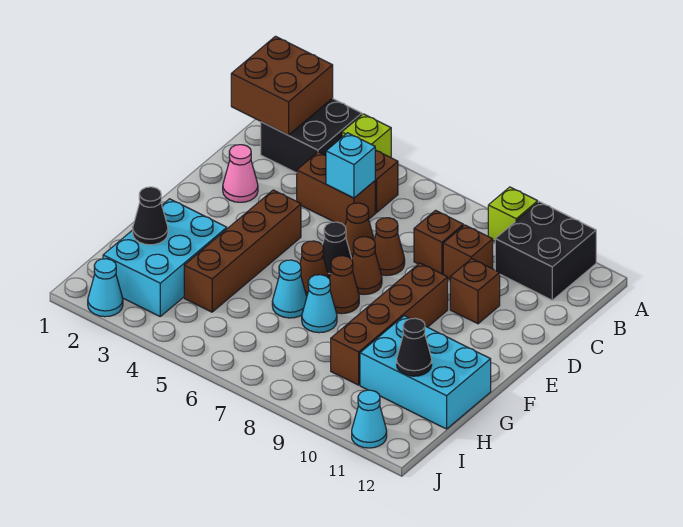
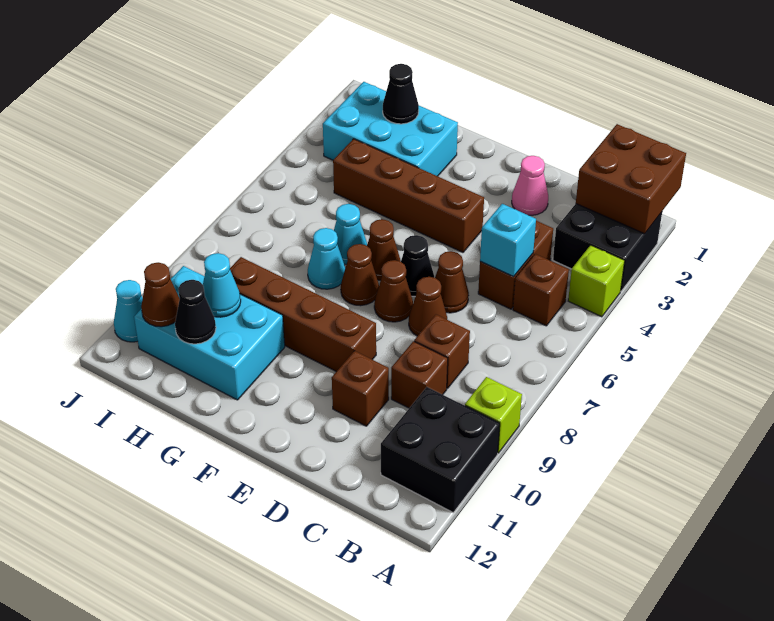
cyan 2x3 brick [360,316,491,429] -> cyan 2x3 brick turned to [134,266,285,400]
none -> brown 1x1 cone [141,262,180,327]
cyan 1x1 cone [88,259,123,317] -> cyan 1x1 cone moved to [203,253,241,317]

